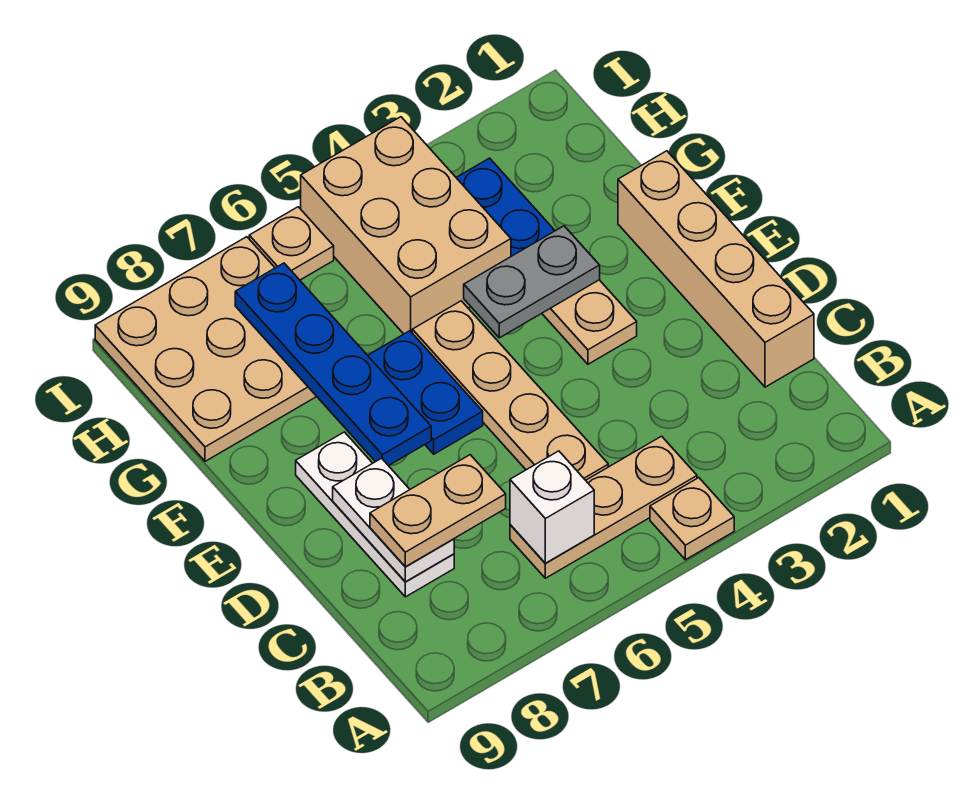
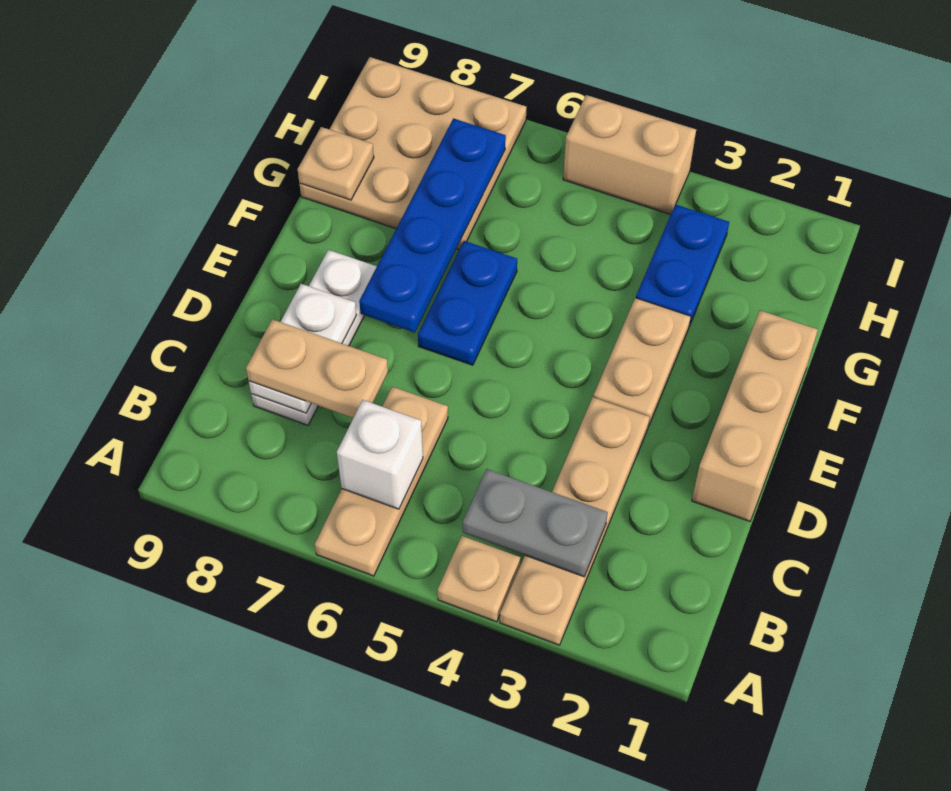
tan 1x3 plate [510,436,697,578] -> tan 1x3 plate turned to [315,387,448,576]
tan 1x4 brick [618,151,814,387] -> tan 1x3 brick [692,310,818,521]
tan 1x4 plate [412,301,608,480] -> tan 1x4 plate moved to [500,397,650,645]
grey 1x2 plate [464,226,600,338] -> grey 1x2 plate moved to [463,469,608,577]
tan 2x3 brick [301,117,511,334] -> tan 1x2 brick [563,95,696,215]
tan 1x1 plate [249,207,334,280] -> tan 1x1 plate moved to [297,127,374,200]

